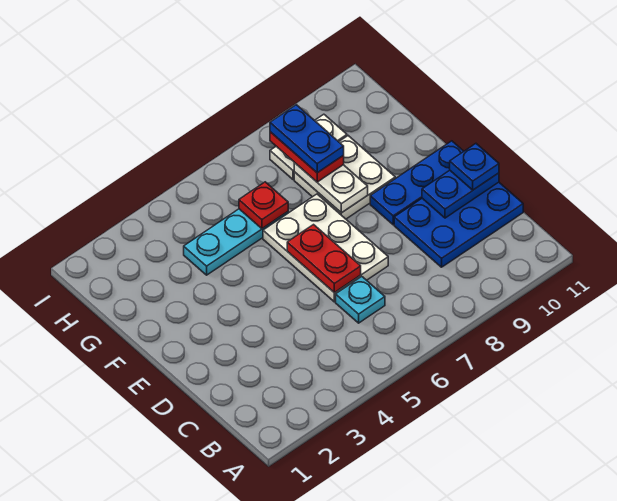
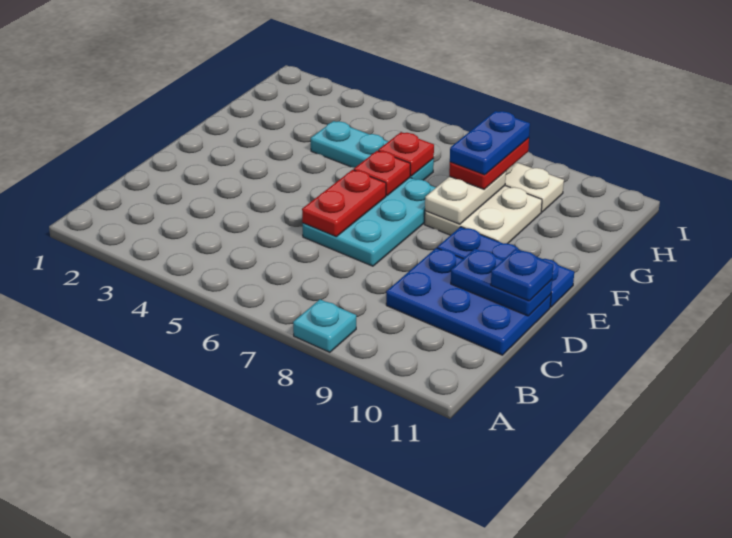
cyan 1x1 plate [336,277,385,323] -> cyan 1x1 plate moved to [293,299,356,352]
white 2x3 plate [263,194,388,302] -> cyan 2x3 plate [303,178,436,266]
none -> red 1x1 plate [354,151,410,195]

